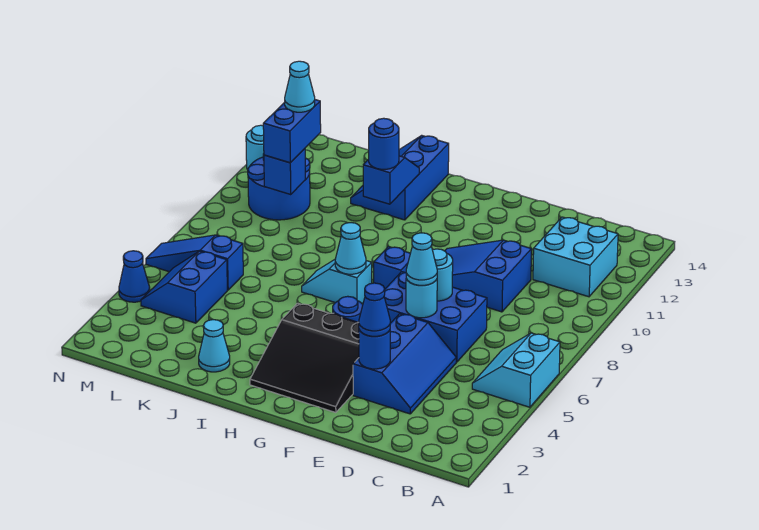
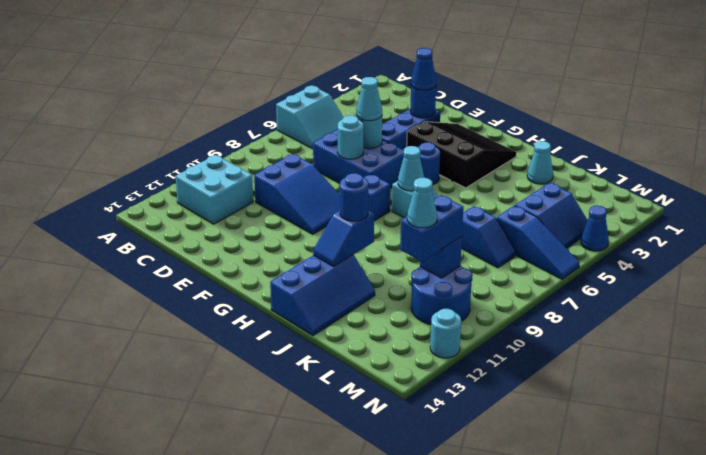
none -> blue 1x2 slope [461,206,516,268]

